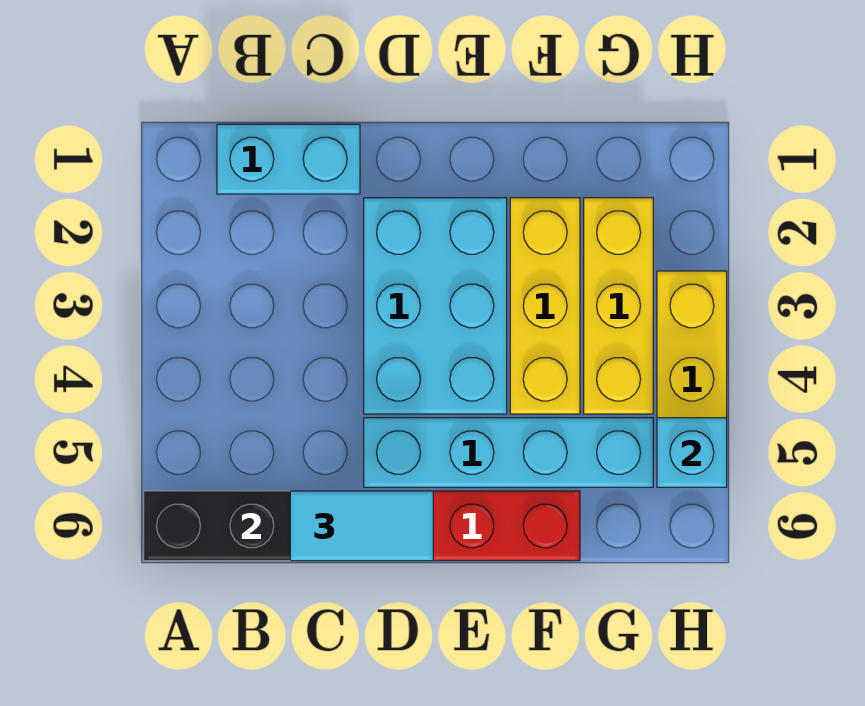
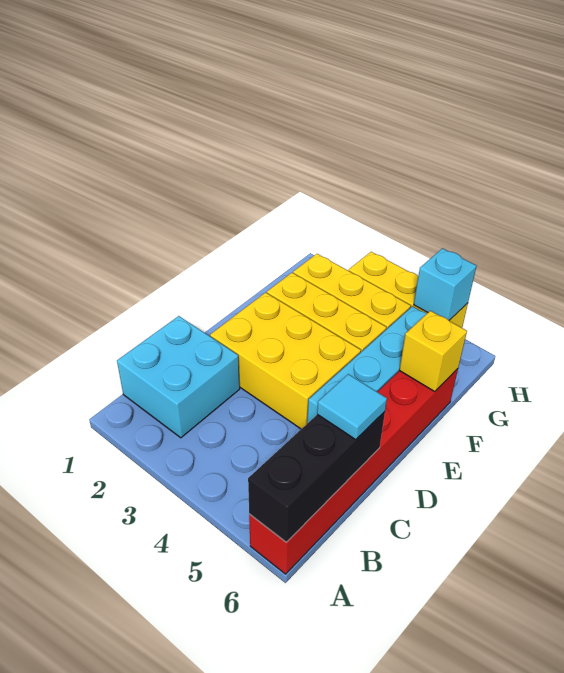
cyan 1x2 brick [217,124,360,194] -> cyan 2x2 brick [117,316,240,438]
cyan 1x2 tile [290,491,433,561] -> cyan 1x1 tile [317,374,387,439]
cyan 2x3 brick [364,198,507,414] -> yellow 2x3 brick [210,292,361,429]
none -> yellow 1x1 brick [400,311,467,392]

